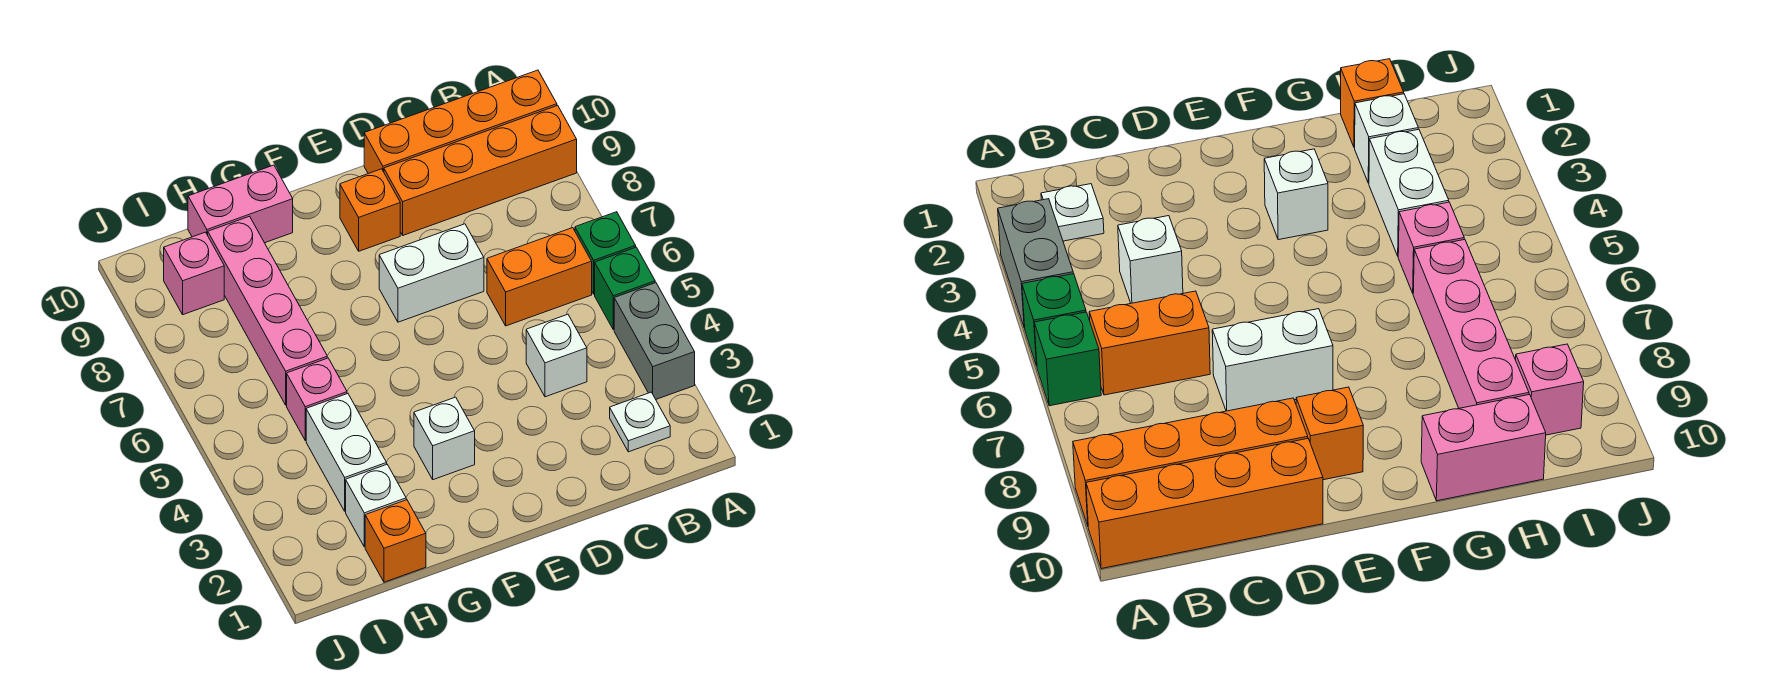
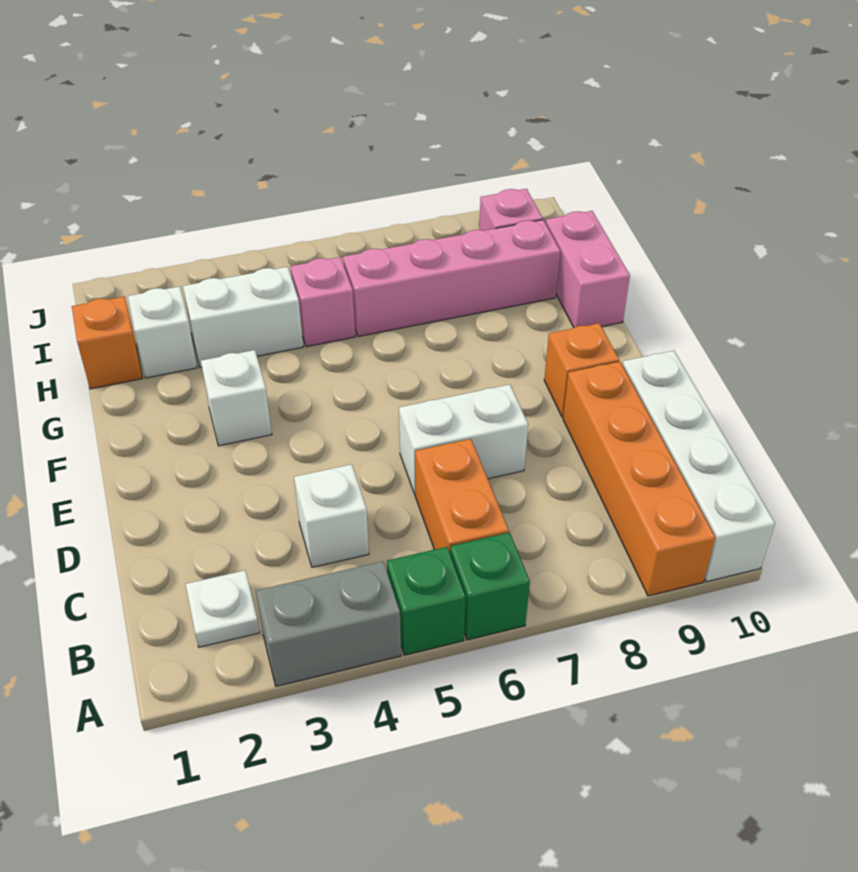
orange 1x4 brick [364,70,557,174] -> white 1x4 brick [622,350,775,582]
white 1x2 brick [379,224,484,322] -> white 1x2 brick turned to [399,384,528,494]

